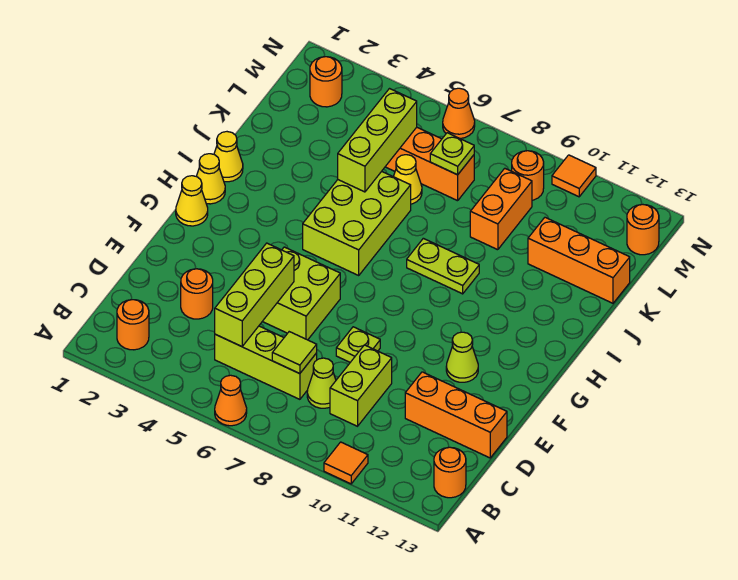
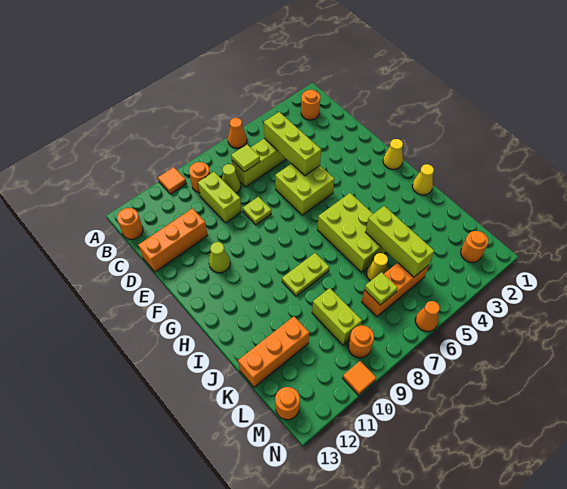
orange 1x1 round brick [181,269,213,319] -> orange 1x1 round brick moved to [189,162,210,193]
yellow 1x1 cone [196,154,225,204] -> none
orange 1x2 brick [470,168,532,250] -> lime 1x2 brick [312,288,362,345]

